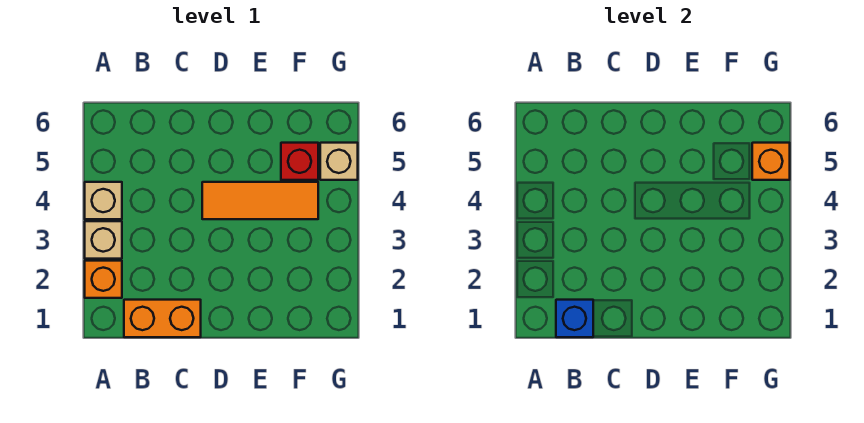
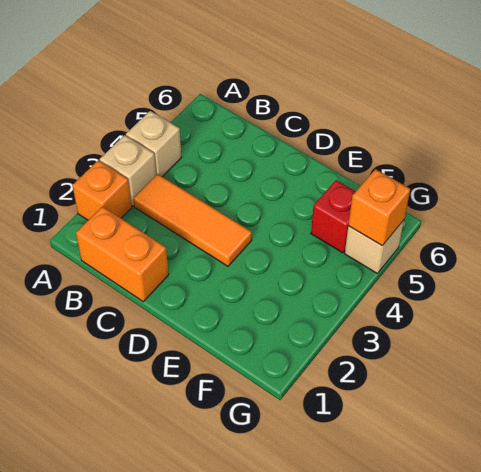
blue 1x1 brick [556,300,593,337] -> none
orange 1x3 tile [202,182,318,219] -> orange 1x3 tile moved to [133,174,252,266]

